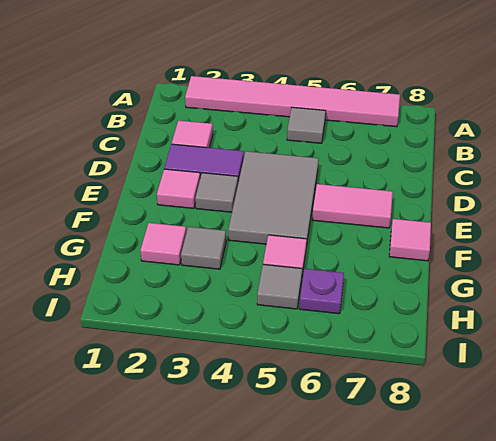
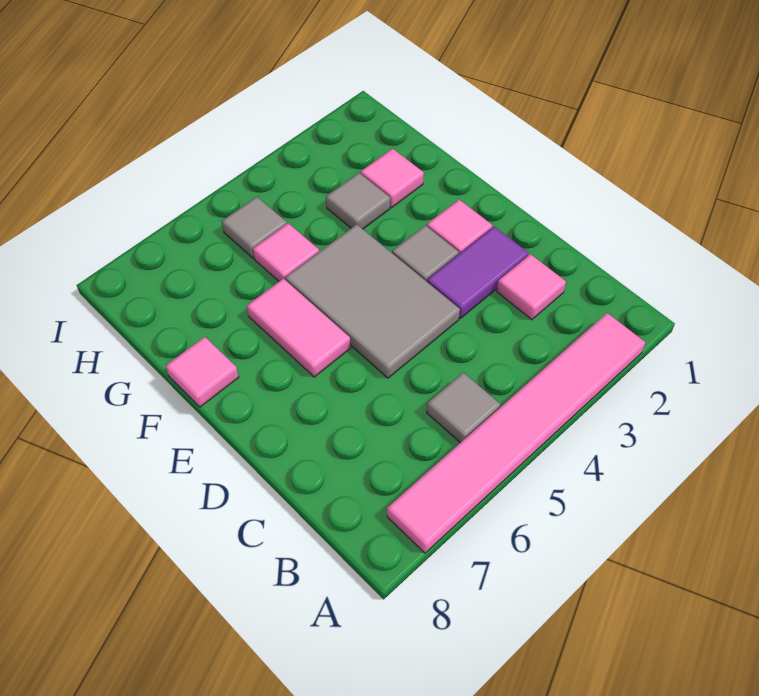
pink 1x2 tile [312,184,393,228] -> pink 1x2 tile turned to [247,279,351,377]
purple 1x1 plate [299,269,344,314] -> none

